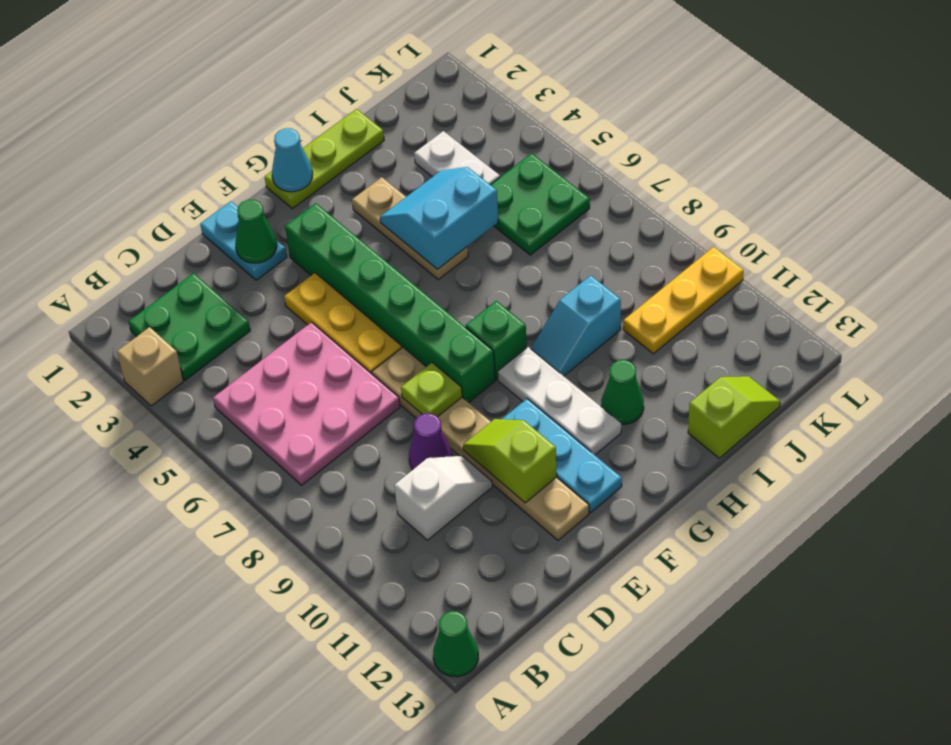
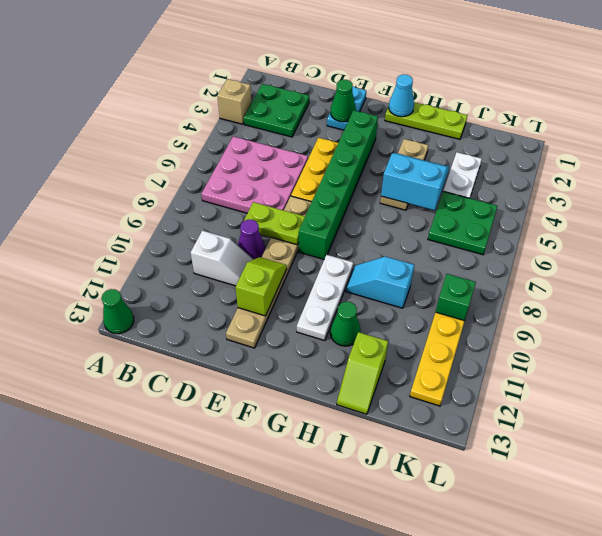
lime 1x1 plate [401,363,462,417] -> lime 1x2 plate [244,202,305,245]
cyan 1x3 plate [503,399,622,513] -> none
green 1x1 brick [466,301,527,380] -> green 1x1 brick moved to [436,274,476,321]
lime 1x2 slope [688,376,780,458] -> lime 1x2 slope turned to [337,332,388,414]
yellow 1x3 plate [623,247,744,354] -> yellow 1x3 plate turned to [410,312,465,406]

